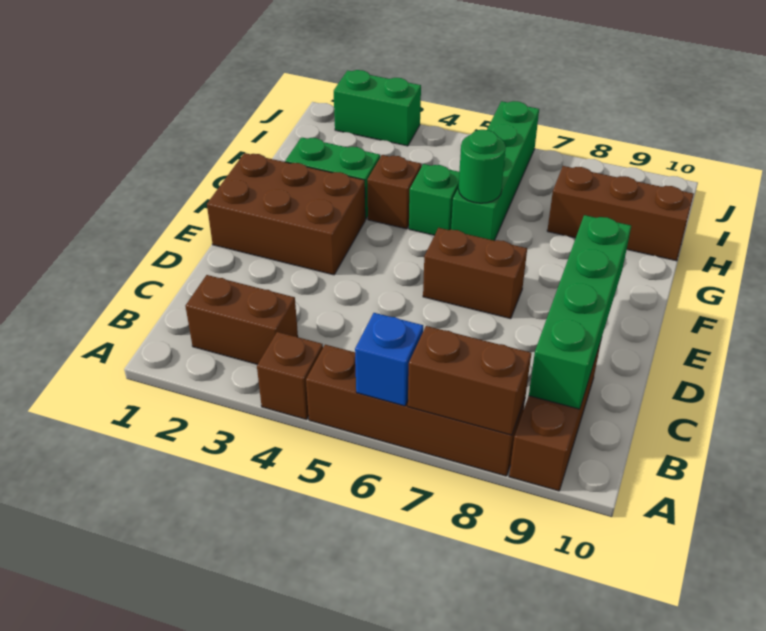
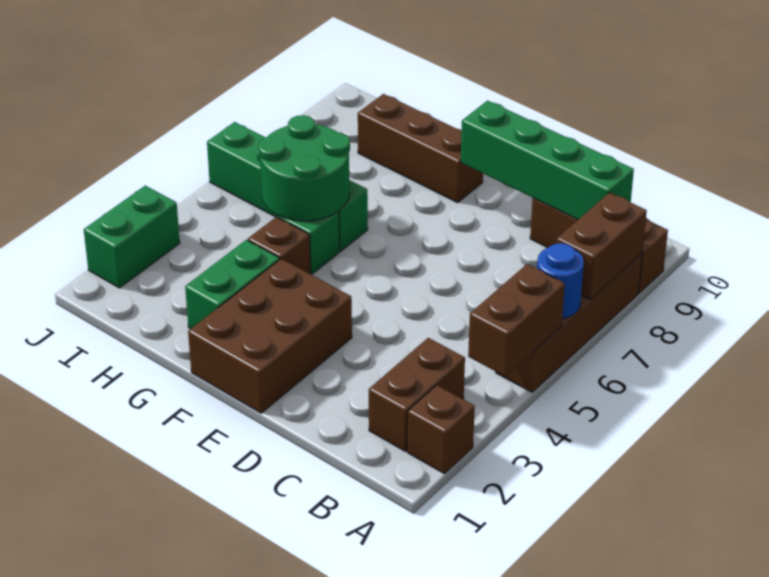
brown 1x1 brick [257,332,323,420] -> brown 1x1 brick moved to [407,385,475,474]
blue 1x1 brick [355,313,423,406] -> blue 1x1 round brick [537,243,584,318]
brown 1x2 brick [423,228,527,319] -> brown 1x2 brick moved to [468,264,565,377]
green 1x1 round brick [458,130,506,203] -> green 2x2 round brick [258,115,350,221]
brown 1x3 brick [547,166,694,261] -> brown 1x3 brick turned to [358,94,483,203]

